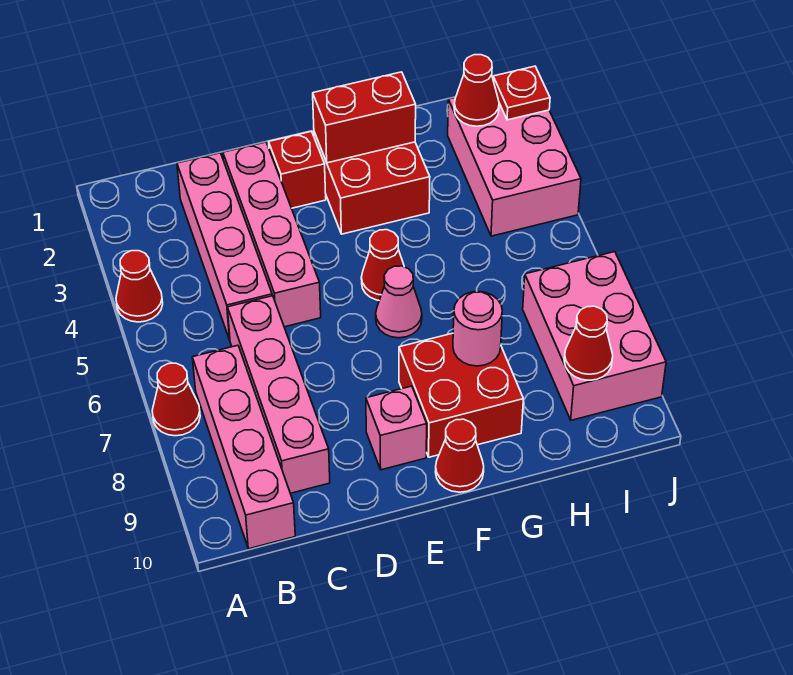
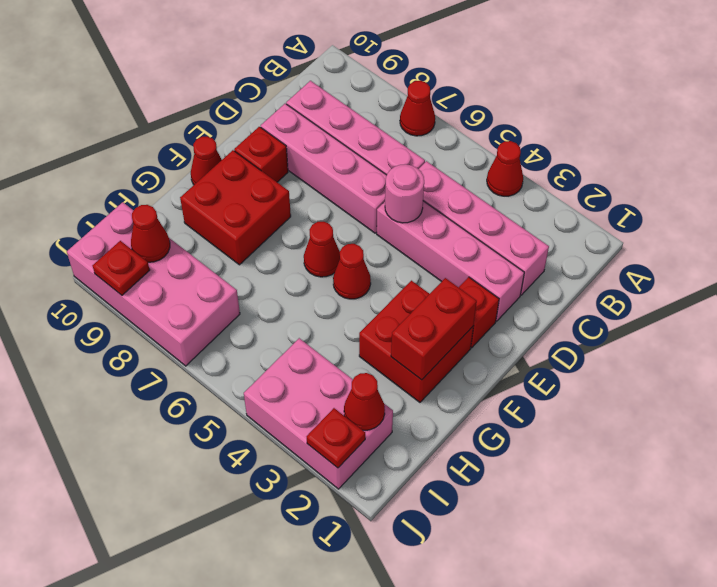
pink 1x4 brick [192,345,295,549] -> pink 1x4 brick moved to [261,104,387,233]
pink 1x1 brick [366,386,427,470] -> red 1x1 brick [234,127,288,182]
pink 1x1 cone [376,266,422,338] -> red 1x1 cone [304,222,340,277]
pink 1x1 round brick [453,291,502,366] -> pink 1x1 round brick moved to [385,164,424,223]
pink 2x3 brick [523,252,666,420] -> pink 2x4 brick [67,202,240,366]
none -> red 1x1 plate [92,241,150,295]

